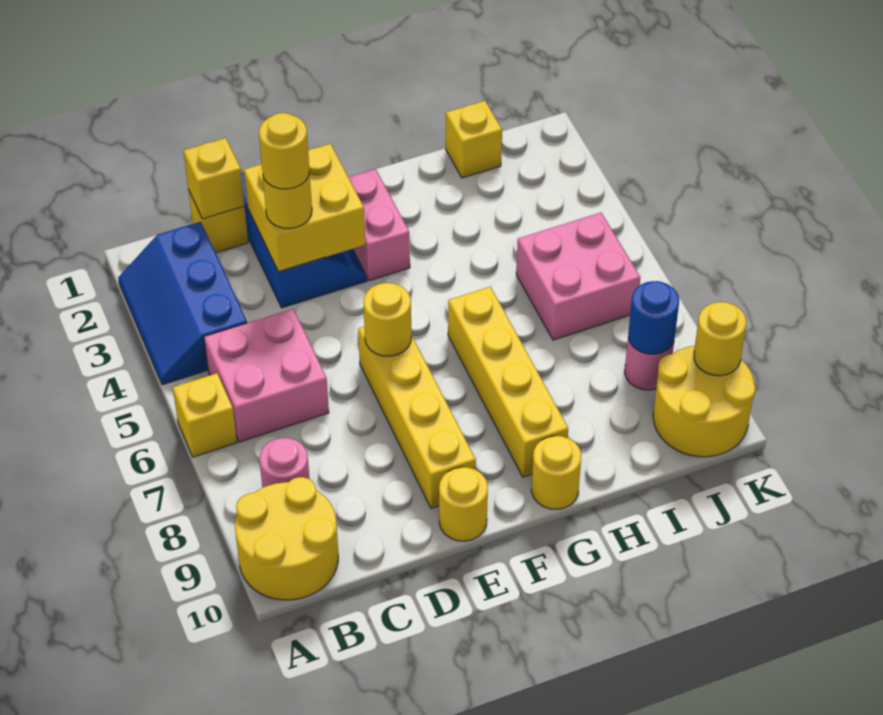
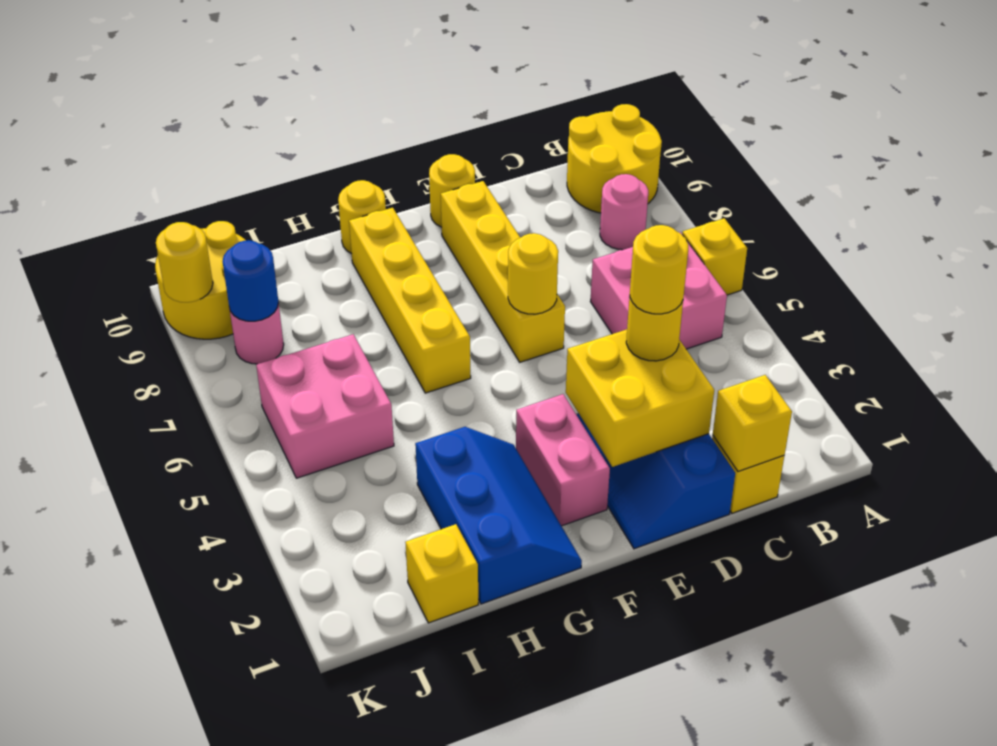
blue 2x3 slope [118,222,247,385] -> blue 2x3 slope moved to [415,427,582,604]

